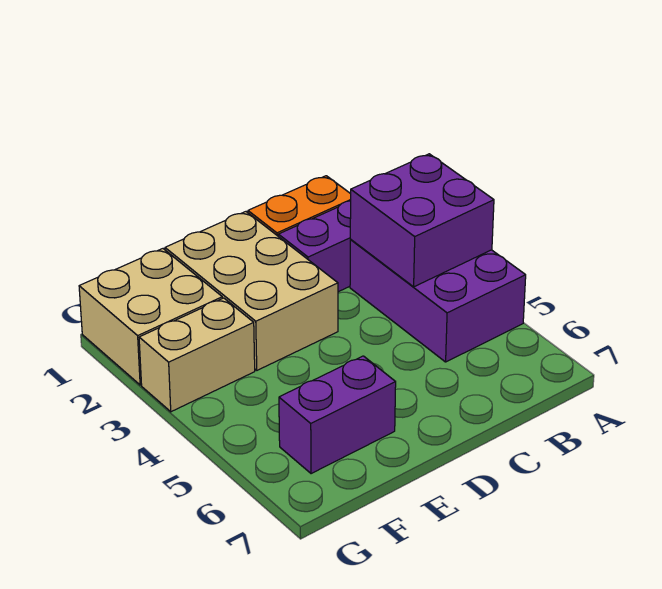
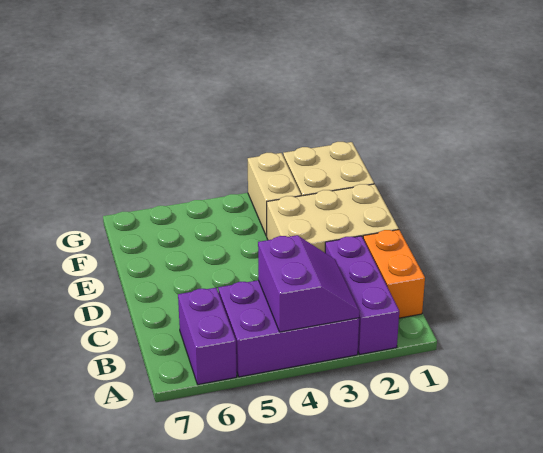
purple 2x2 brick [350,154,494,287] -> purple 2x2 slope [258,235,360,332]
purple 1x2 brick [279,356,396,474] -> purple 1x2 brick moved to [178,288,237,385]

